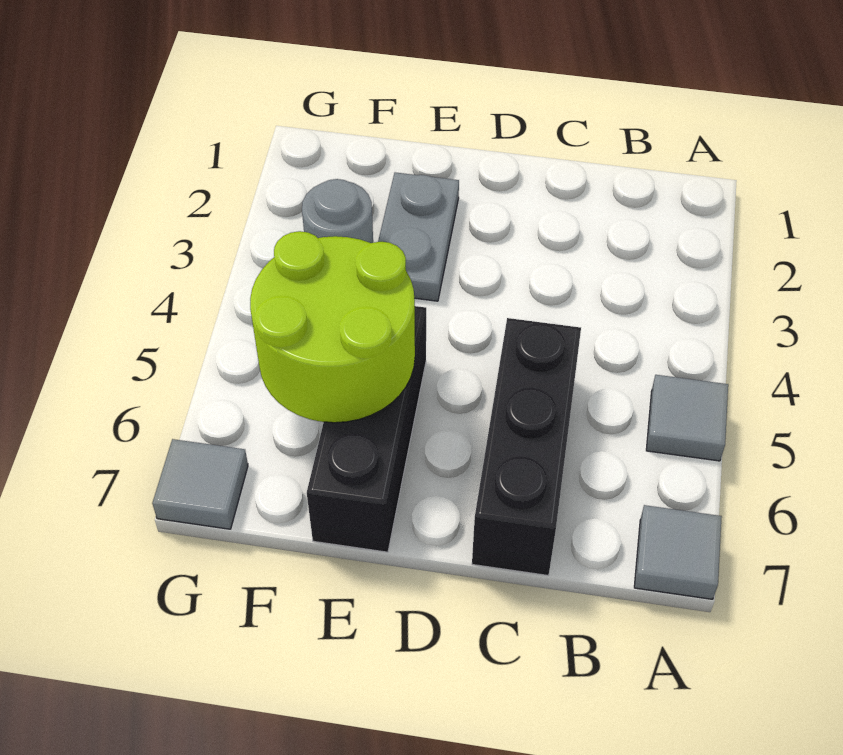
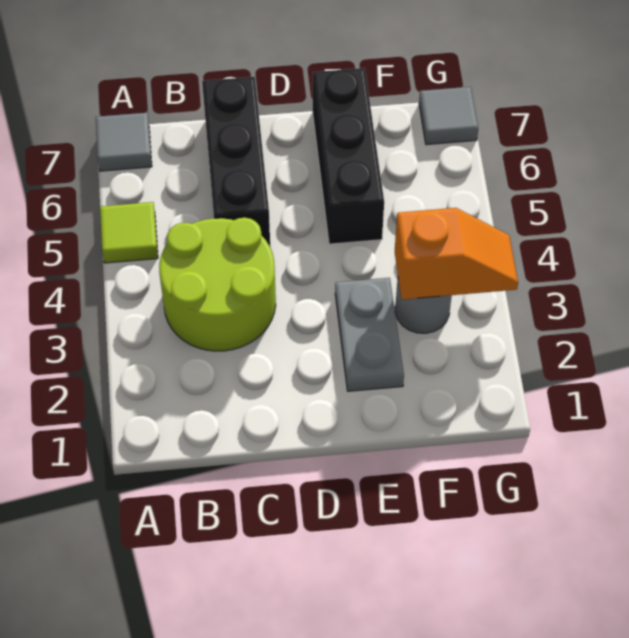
grey 1x1 tile [646,375,728,461] -> lime 1x1 tile [100,202,158,263]
lime 2x2 round brick [250,231,415,423] -> lime 2x2 round brick moved to [159,218,276,351]
none -> orange 1x2 slope [395,208,518,299]

